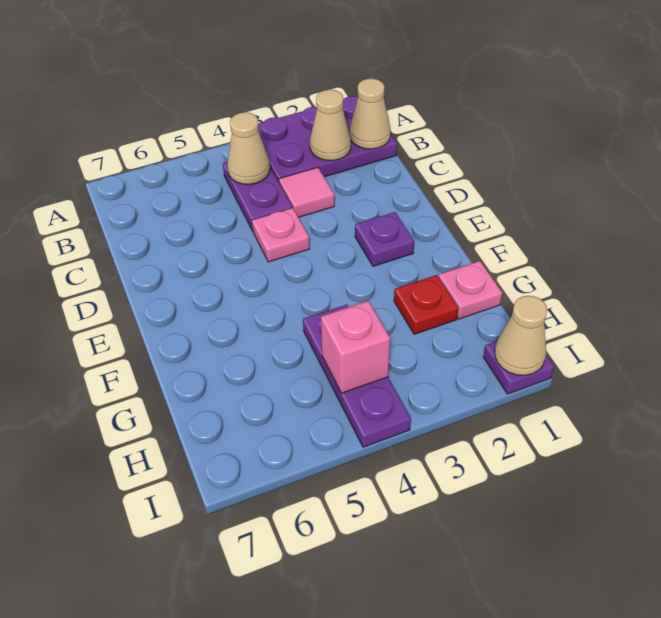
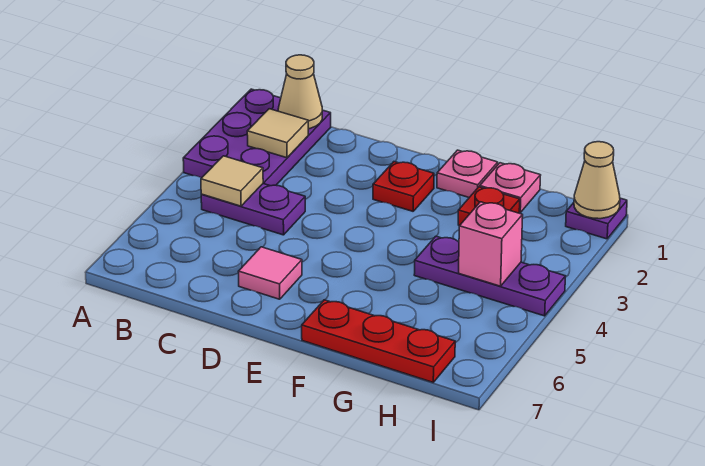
tan 1x1 cone [310,90,351,161] -> tan 1x1 tile [247,109,308,158]
tan 1x1 cone [227,112,270,184] -> tan 1x1 tile [201,156,263,206]
pink 1x1 tile [279,167,334,217] -> pink 1x1 tile moved to [238,247,302,299]
pink 1x1 plate [252,208,310,262] -> pink 1x1 plate moved to [437,150,498,197]
purple 1x1 plate [355,212,414,266] -> red 1x1 plate [373,162,434,211]
none -> red 1x3 plate [302,300,455,382]

